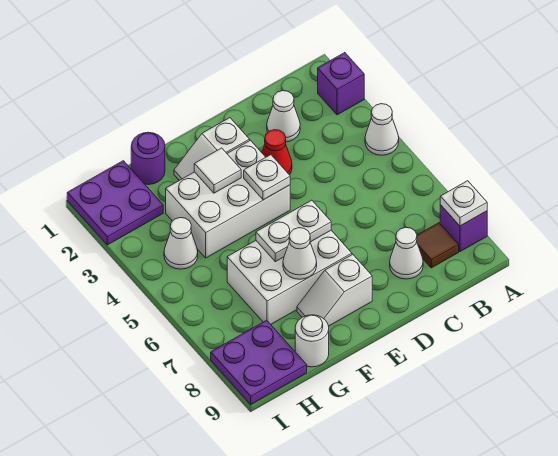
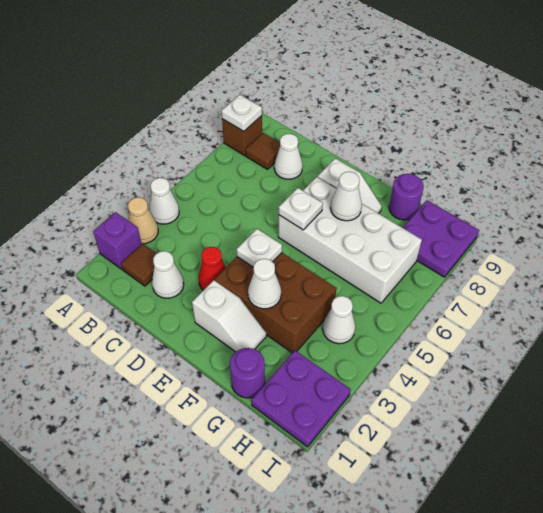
none -> tan 1x1 cone [128,197,158,244]
purple 1x1 brick [440,205,487,252] -> brown 1x1 brick [222,116,262,156]
none -> brown 1x1 tile [121,244,157,286]
white 2x3 brick [166,140,290,258] -> brown 2x3 brick [215,253,336,353]
white 2x3 brick [227,230,352,324] -> white 2x4 brick [278,177,422,303]
white 1x2 plate [256,200,331,262] -> white 1x1 plate [279,188,323,230]
white 1x1 tile [194,148,241,193] -> white 1x1 cone [248,259,281,309]
white 1x1 round brick [295,315,329,367] -> purple 1x1 round brick [389,174,424,220]

